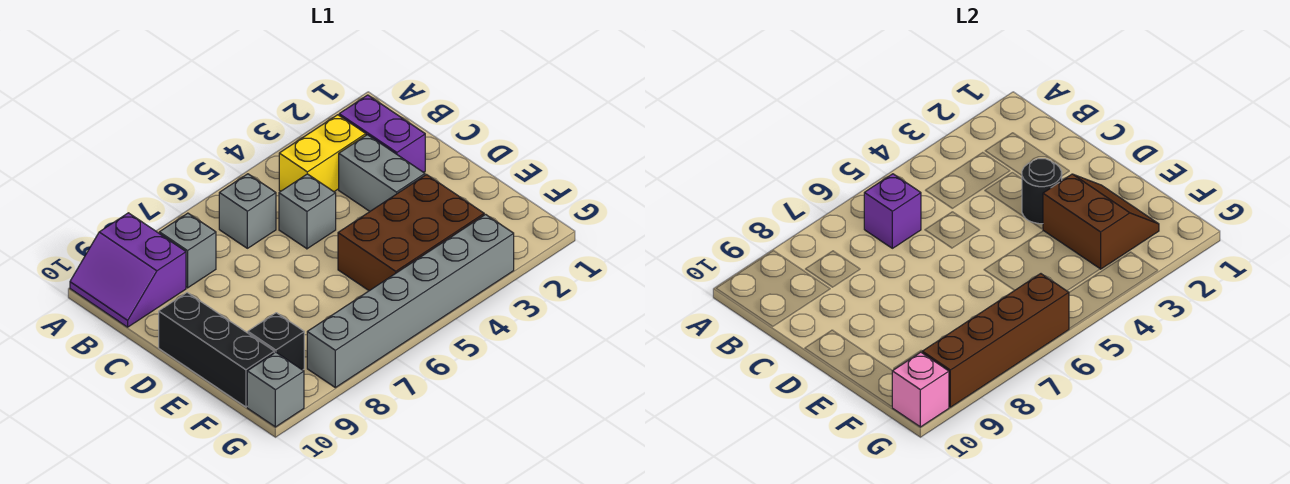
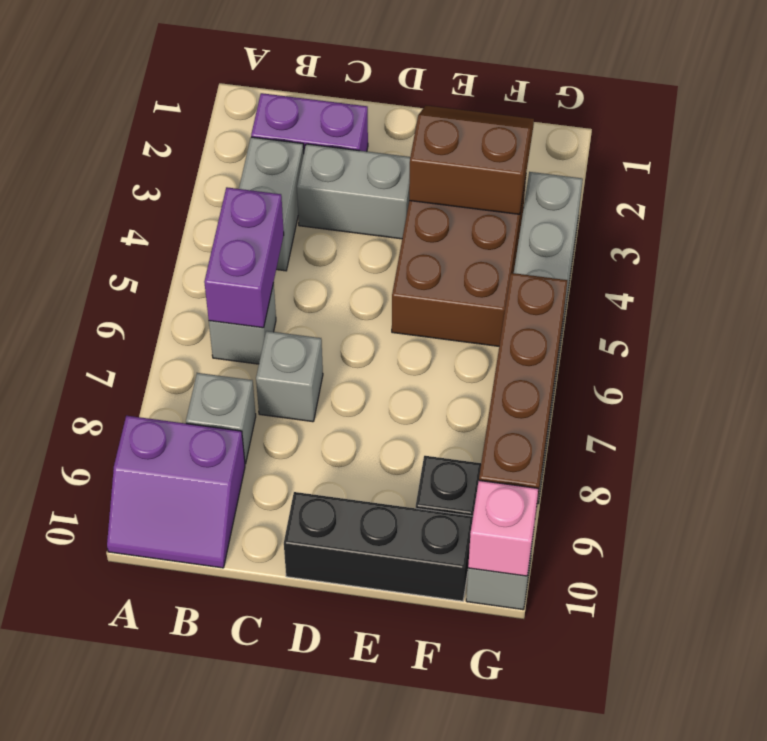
yellow 1x2 brick [279,115,366,192] -> grey 1x2 brick [239,137,304,271]
purple 1x1 brick [864,174,921,248] -> purple 1x2 brick [204,187,284,328]
grey 1x1 brick [279,174,336,249] -> grey 1x1 brick moved to [256,331,323,422]
black 1x1 round brick [1022,159,1062,224] -> none

